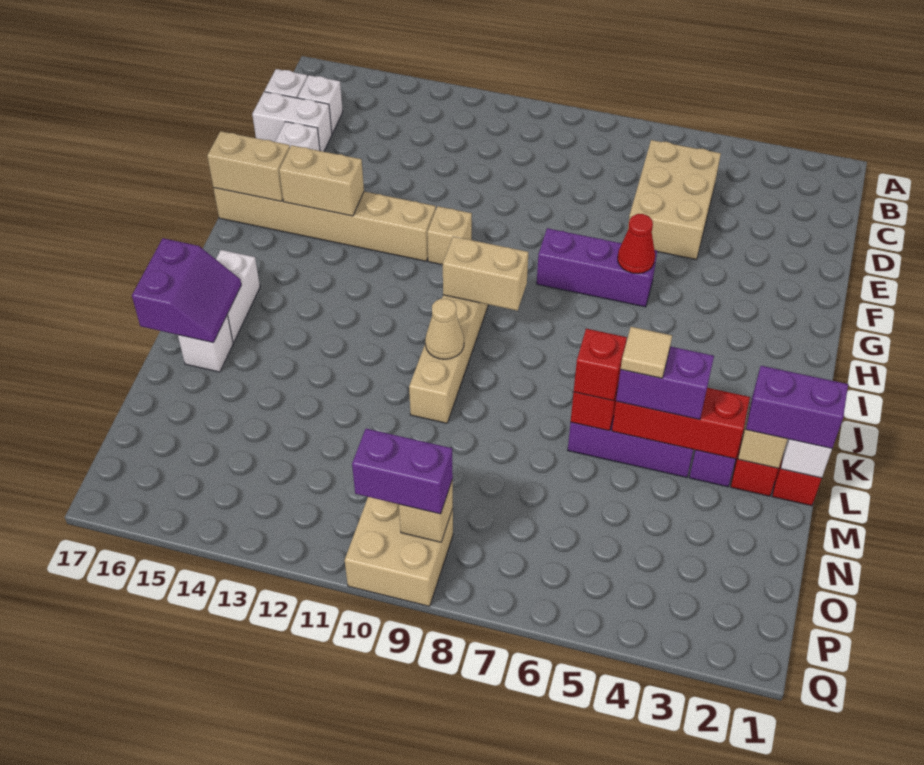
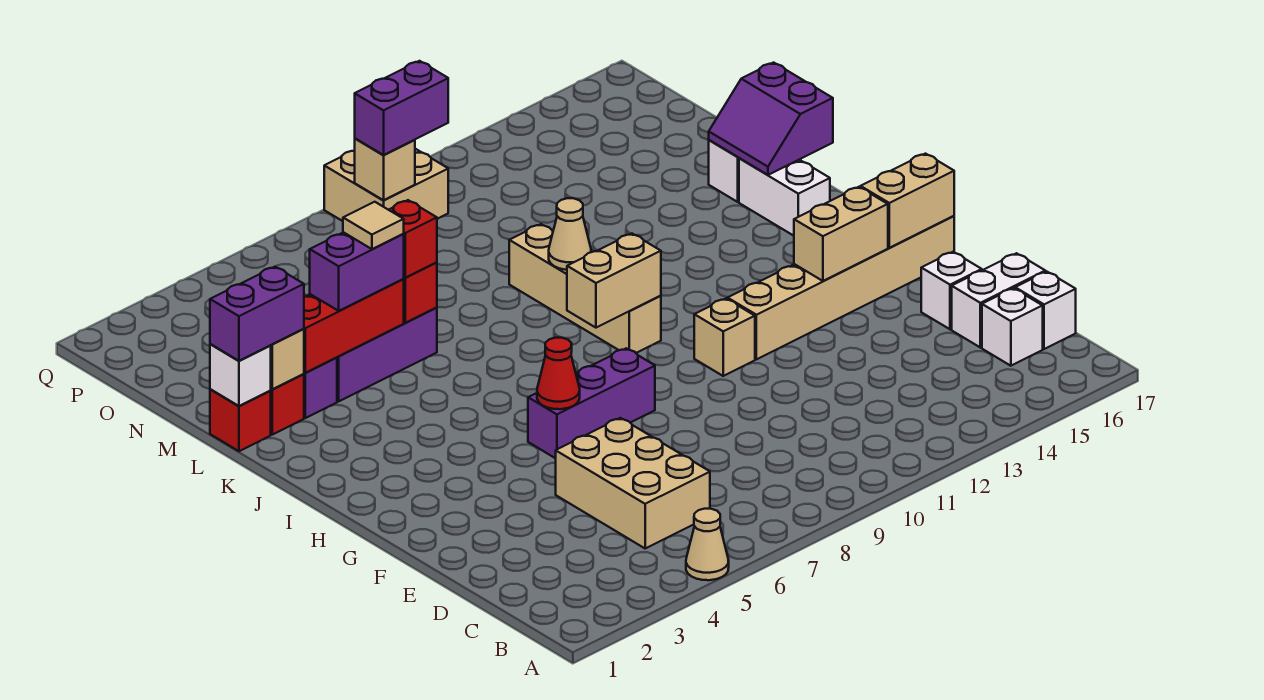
none -> tan 1x1 cone [686,509,729,580]

